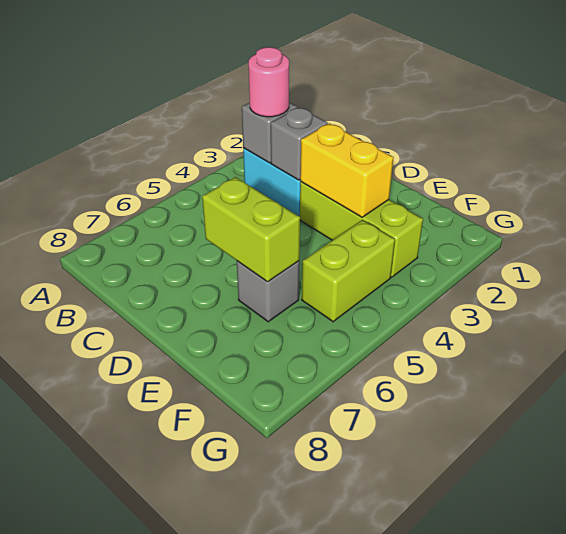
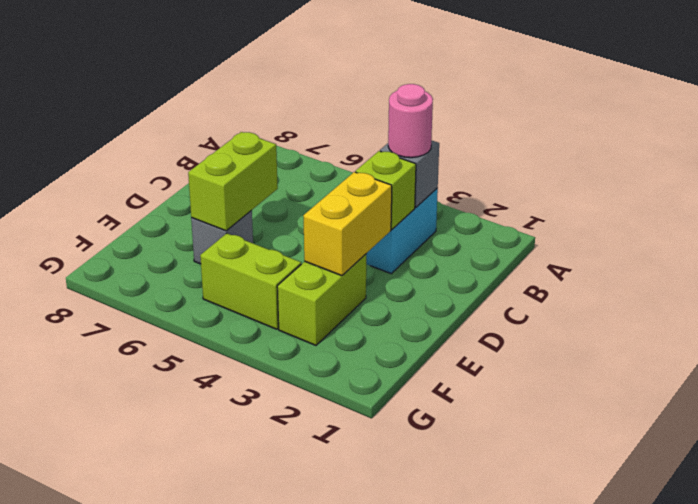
grey 1x1 brick [271,107,328,180] -> lime 1x1 brick [355,151,416,229]
lime 1x3 brick [300,182,423,277] -> lime 1x2 brick [277,254,366,345]

